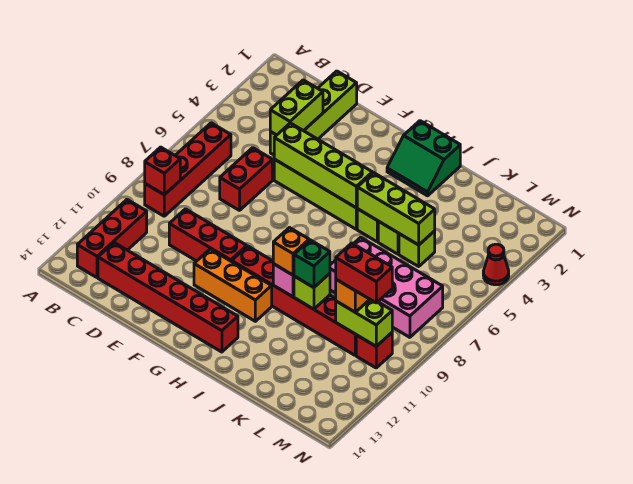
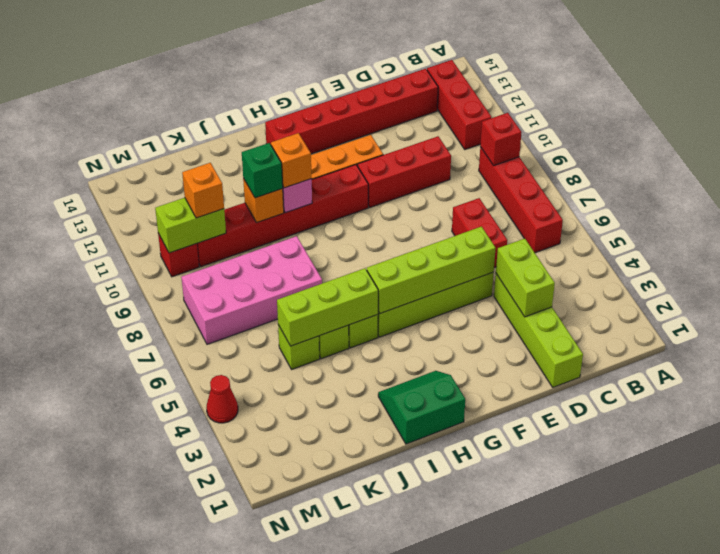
lime 1x1 brick [294,273,330,309] -> orange 1x1 brick [243,178,284,223]
red 1x2 brick [336,243,392,303] -> none

